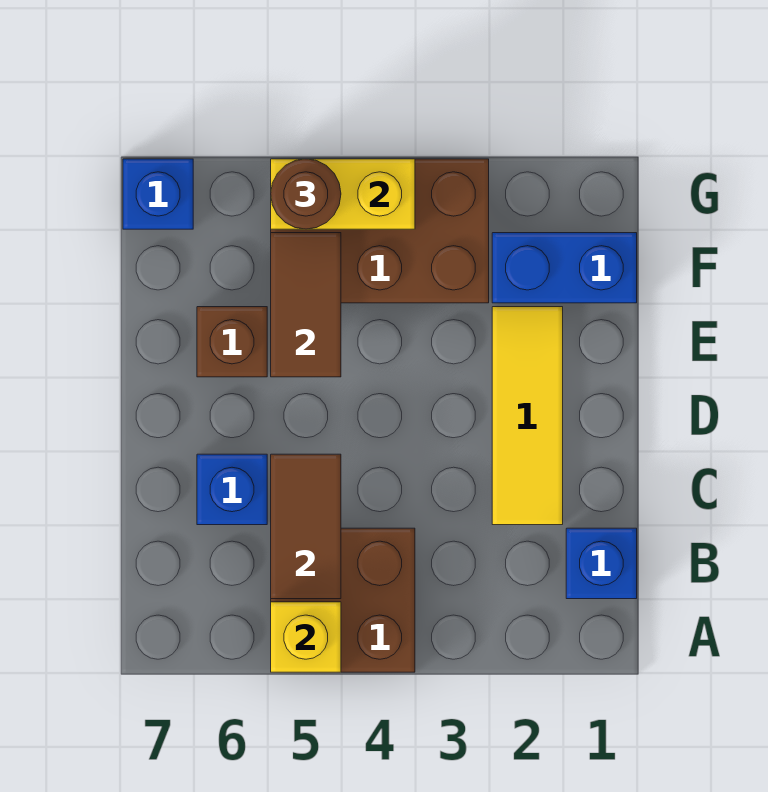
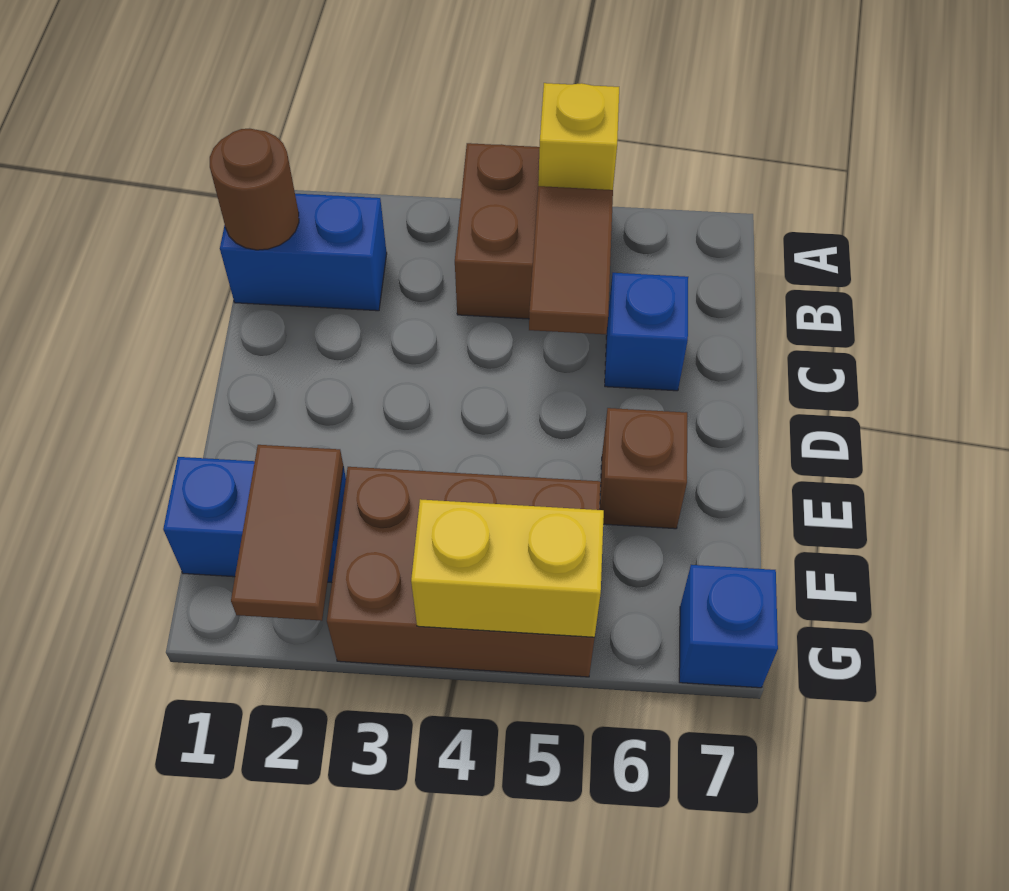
blue 1x1 brick [566,528,637,599] -> blue 1x2 brick [220,194,387,311]
yellow 1x3 tile [492,307,563,525] -> none
brown 1x2 tile [271,233,341,377] -> brown 1x2 tile moved to [231,445,343,621]
brown 1x1 round brick [271,159,341,229] -> brown 1x1 round brick moved to [210,129,299,250]

